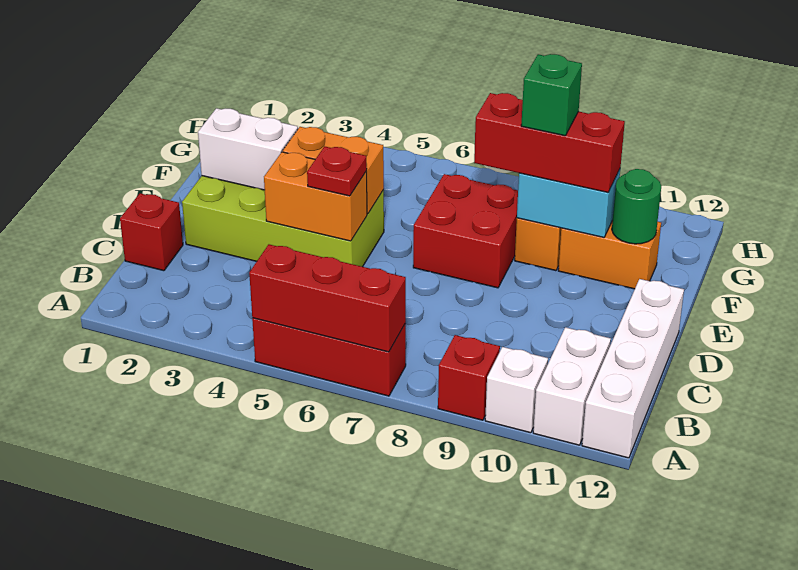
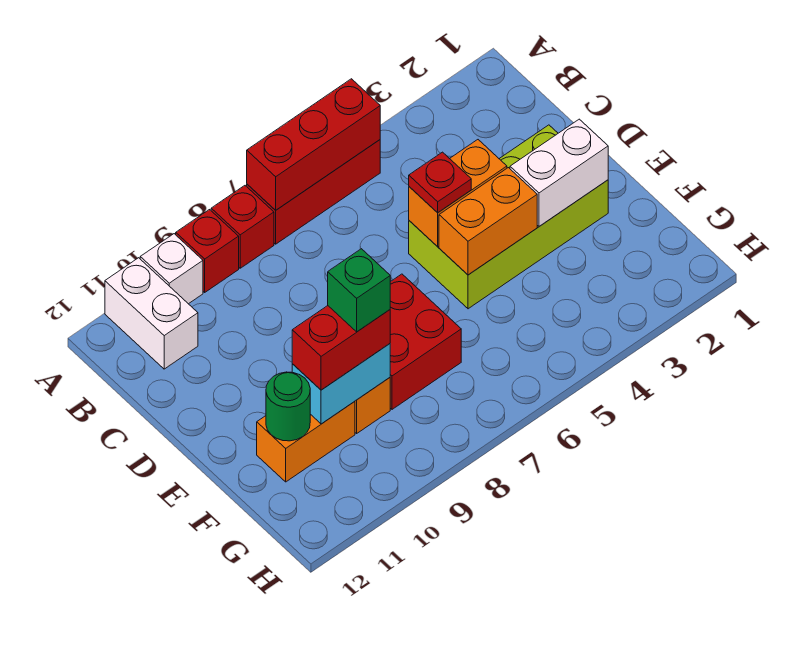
white 1x4 brick [582,279,684,458] -> none
red 1x1 brick [120,193,183,271] -> red 1x1 brick moved to [211,186,274,268]
red 1x3 brick [474,93,625,192] -> red 1x2 brick [292,306,390,390]

